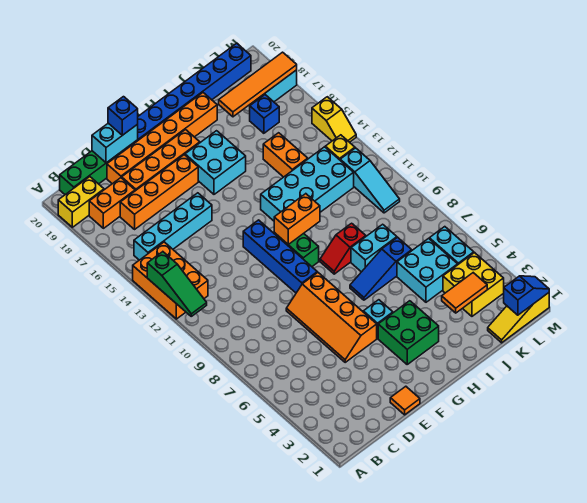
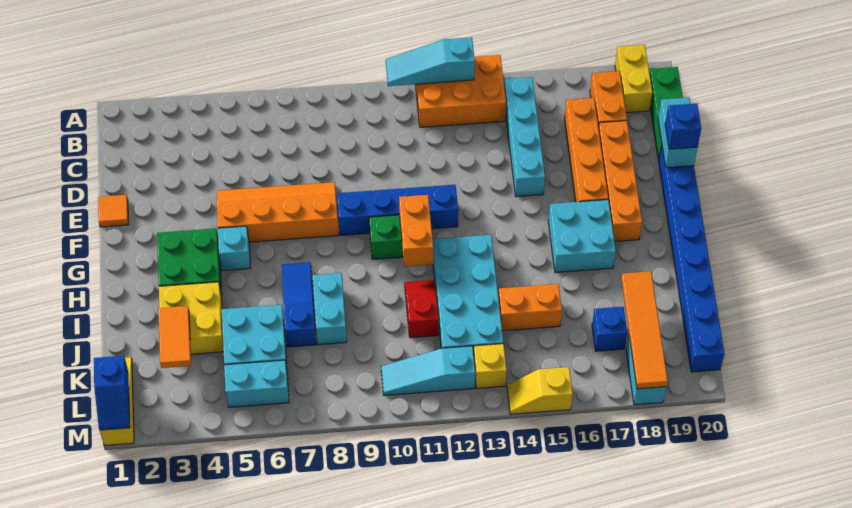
green 1x3 slope [147,252,207,316] -> cyan 1x3 slope [386,37,475,86]
orange 1x6 brick [107,93,217,184] -> none
red 1x2 slope [320,223,366,274] -> red 1x2 slope moved to [405,280,439,338]
yellow 2x2 brick [443,253,504,316] -> yellow 2x2 brick moved to [159,282,224,354]

